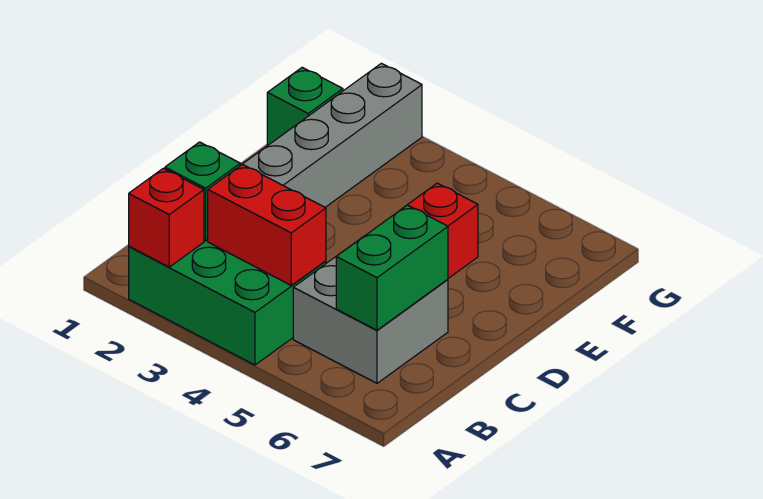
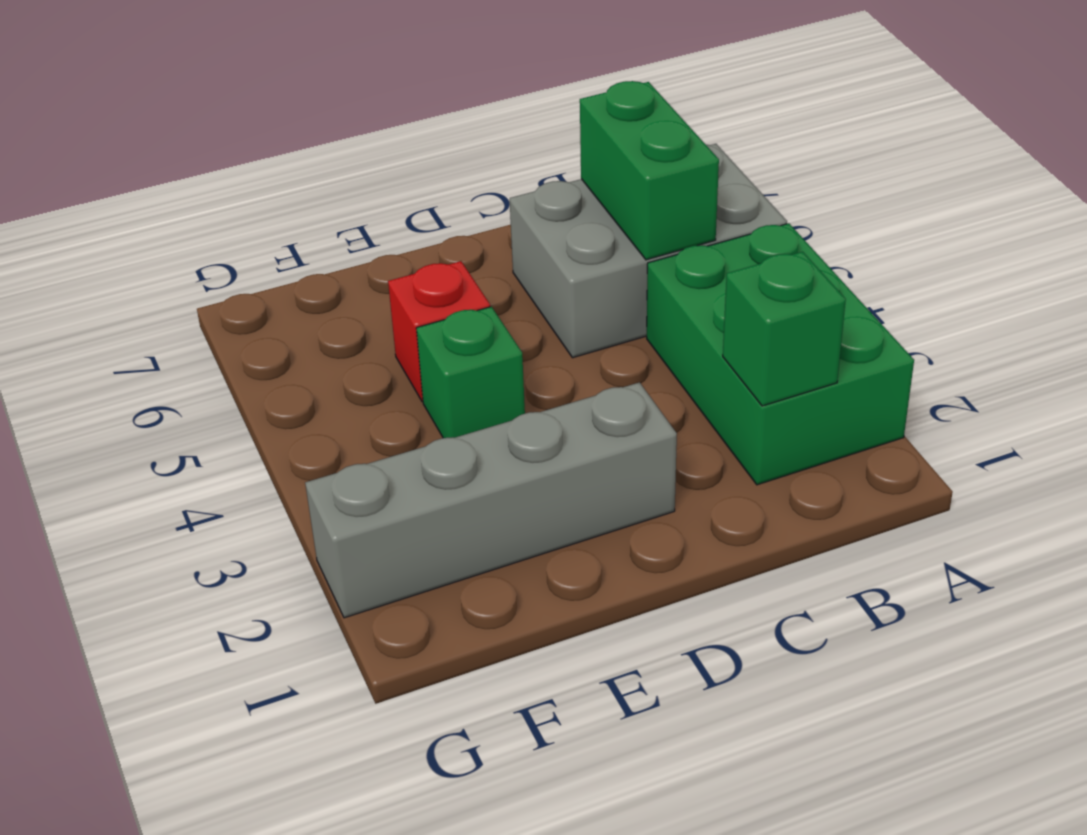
red 1x1 brick [129,168,204,267] -> none
red 1x2 brick [208,164,326,285] -> none
grey 2x2 brick [293,237,448,383] -> grey 2x3 brick [510,144,787,358]
green 1x2 brick [336,205,448,330] -> green 1x2 brick turned to [580,81,719,260]
green 1x1 brick [267,67,343,145] -> green 1x1 brick moved to [416,307,525,438]

